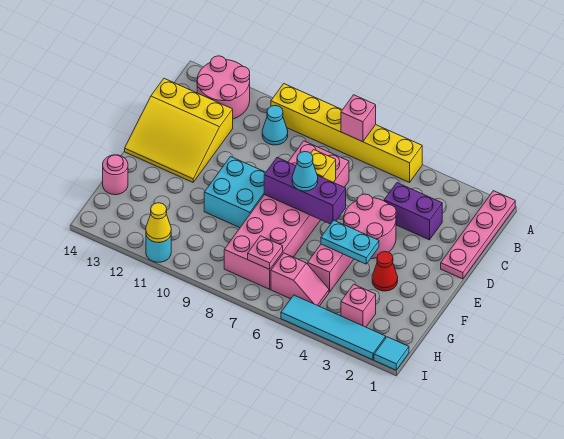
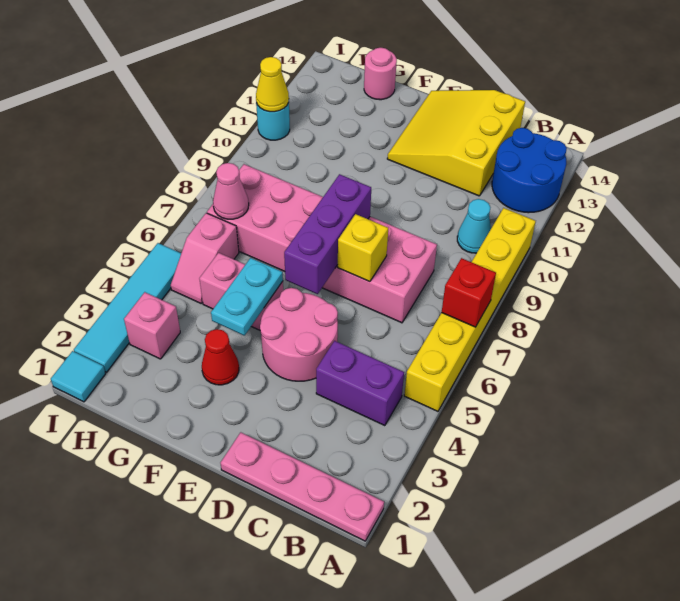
pink 1x1 brick [341,95,376,142] -> red 1x1 brick [442,258,496,327]
pink 2x2 round brick [197,56,250,119] -> blue 2x2 round brick [492,128,567,213]
purple 1x2 brick [384,183,442,240] -> purple 1x2 brick turned to [316,341,404,426]
cyan 1x1 cone [292,152,318,191] -> none
cyan 2x2 brick [204,157,266,228] -> none
pink 1x1 plate [248,236,283,269] -> pink 1x1 cone [213,163,249,219]

